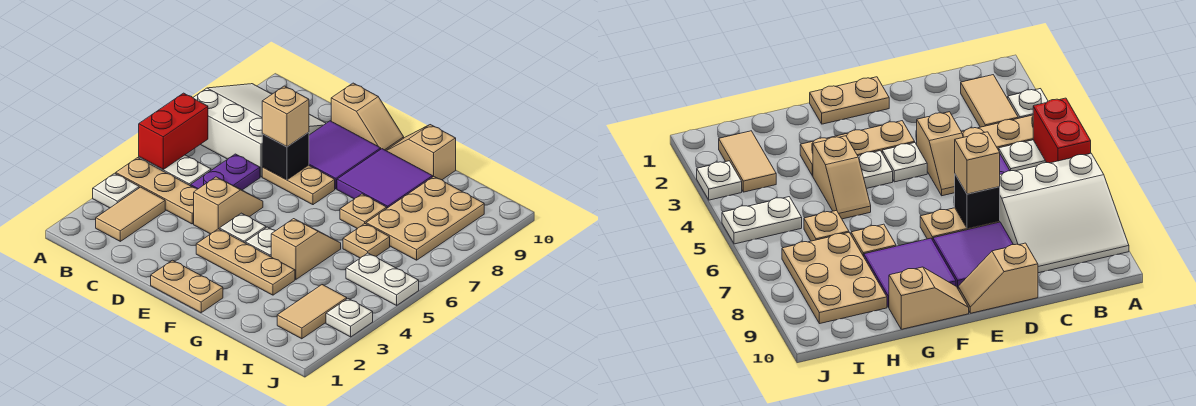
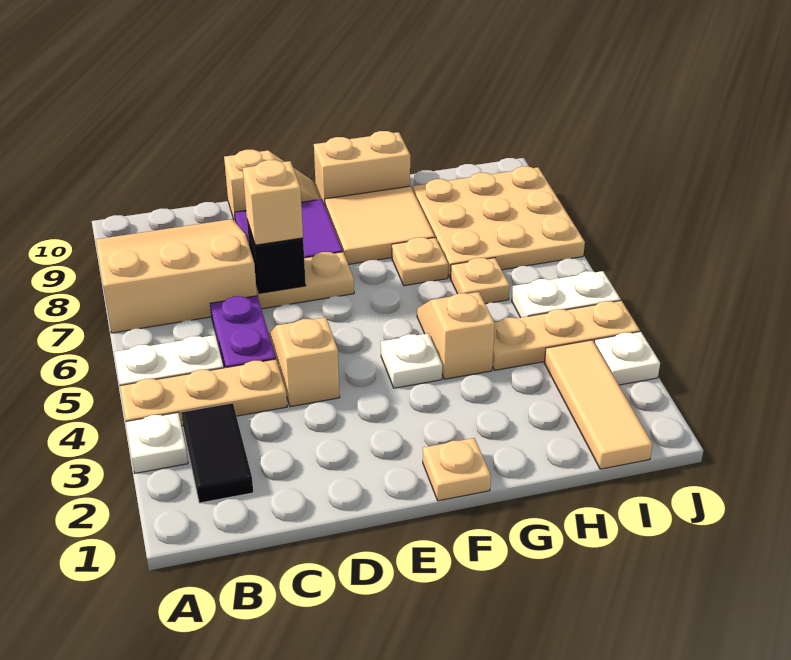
red 1x2 brick [139,93,208,169] -> none
white 3x3 slope [193,84,326,177] -> tan 3x3 slope [96,219,257,333]
tan 1x2 tile [96,187,165,241] -> black 1x2 tile [181,403,253,503]
tan 1x2 plate [151,260,223,313] -> tan 1x1 plate [423,438,491,501]
tan 1x3 plate [196,229,295,295] -> tan 1x3 plate moved to [492,301,640,370]
white 1x1 plate [219,213,266,243] -> none
purple 2x2 tile [337,149,433,208] -> tan 2x2 tile [325,186,435,264]
tan 1x2 slope [386,125,456,180] -> tan 1x2 brick [314,131,410,204]
tan 2x3 plate [366,177,484,260] -> tan 3x3 plate [413,166,585,278]
tan 1x2 tile [277,285,347,339] -> tan 1x3 tile [544,340,653,469]

